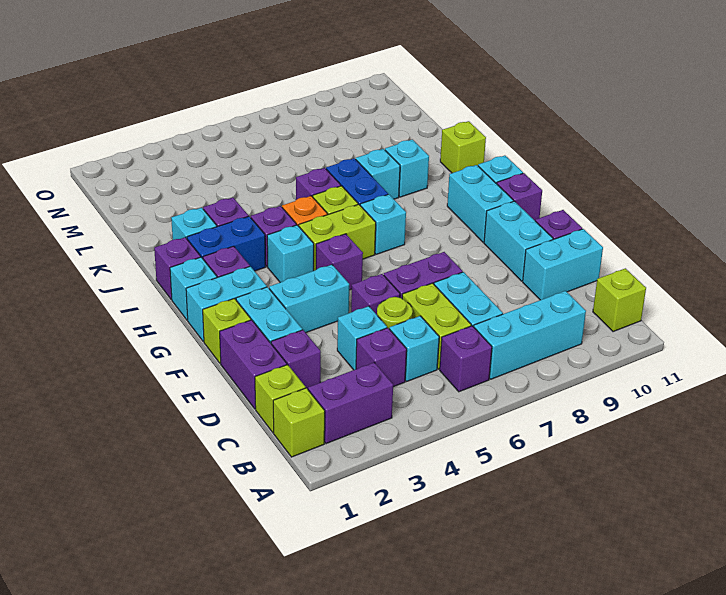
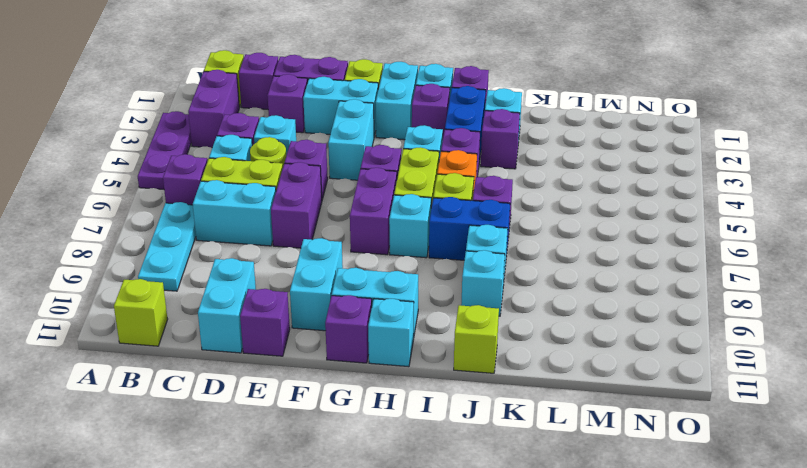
none -> purple 1x3 plate [138,111,191,189]
cyan 1x3 brick [474,291,586,379] -> cyan 1x3 plate [138,202,196,291]
lime 1x1 brick [255,365,306,433] -> purple 1x1 brick [239,53,278,109]
cyan 1x2 brick [484,201,553,281] -> cyan 1x2 brick turned to [290,238,343,331]
none -> purple 1x2 brick [350,168,397,255]

